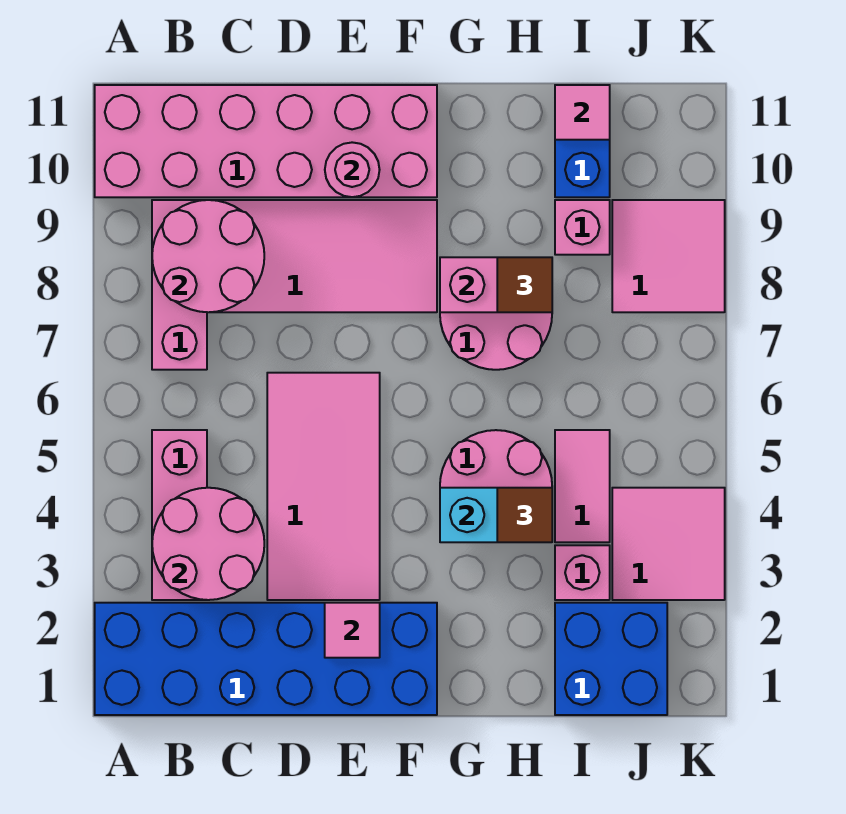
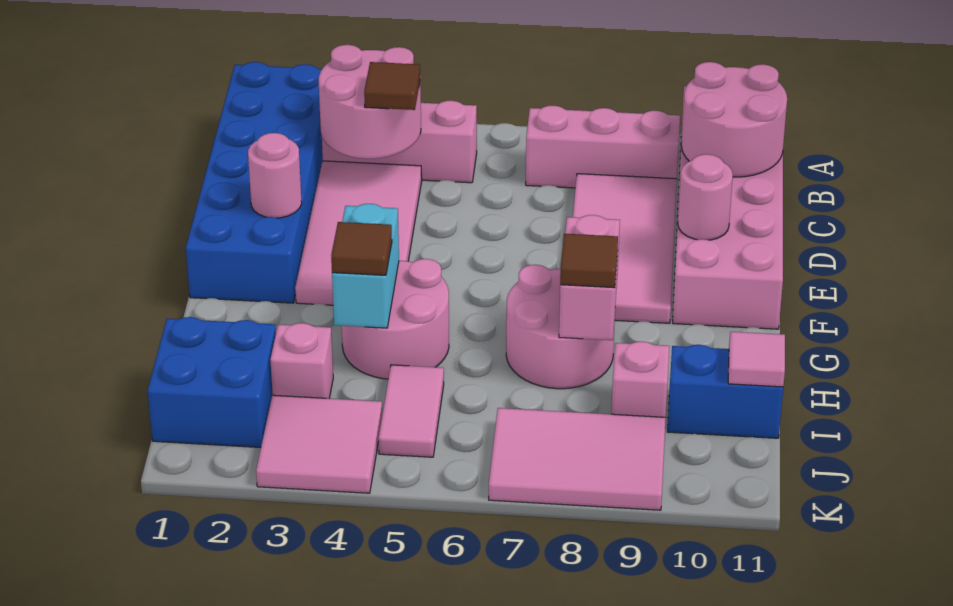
pink 2x2 round brick [152,200,264,312] -> pink 2x2 round brick moved to [681,62,787,177]
none -> brown 1x1 tile [364,62,420,110]
pink 2x4 tile [267,373,380,600] -> pink 2x4 tile turned to [295,161,422,305]
pink 1x1 tile [325,603,380,658] -> pink 1x1 round brick [248,133,302,218]
pink 1x2 tile [555,430,610,542] -> pink 1x2 tile turned to [379,365,444,457]
pink 2x2 tile [612,200,725,312] -> pink 2x3 tile [489,408,666,510]

